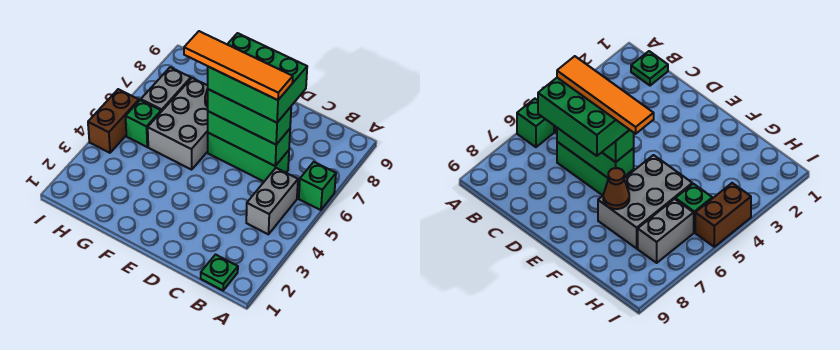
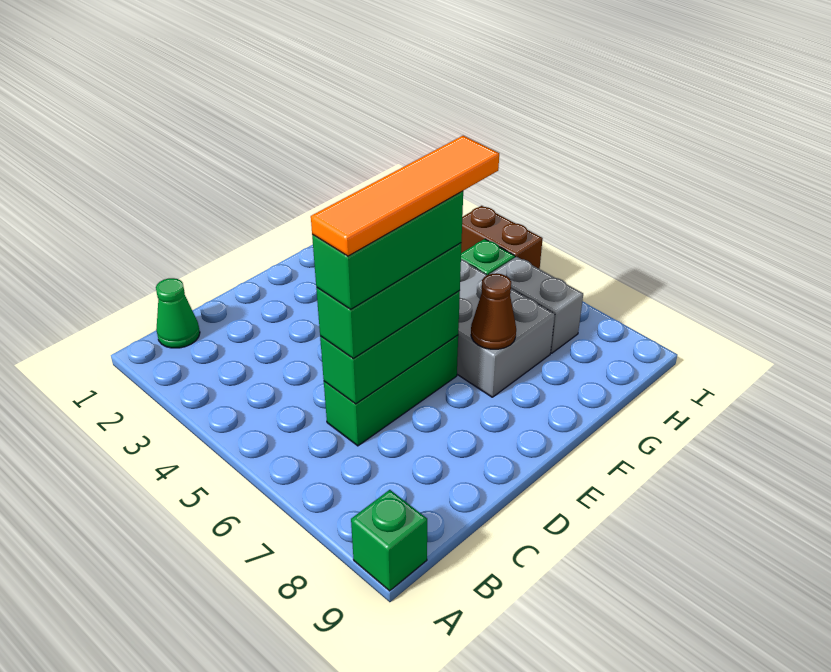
green 1x1 brick [299,162,336,210] -> green 1x1 brick moved to [351,490,427,591]
green 1x1 plate [201,255,238,290] -> green 1x1 cone [156,278,200,348]
grey 1x2 brick [246,168,298,234] -> none
green 2x3 brick [208,33,307,123] -> green 1x3 brick [312,191,463,309]

